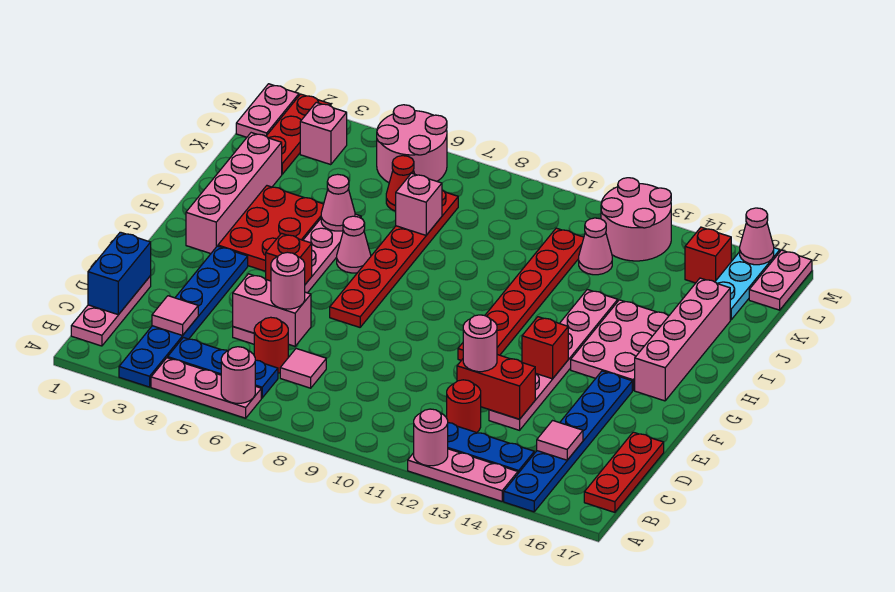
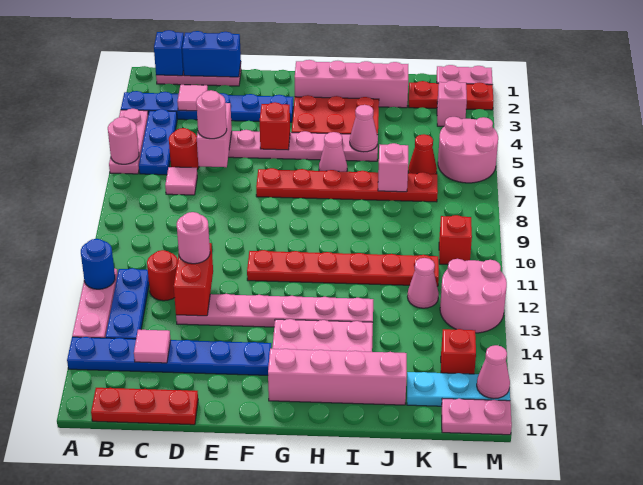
pink 1x1 round brick [414,409,448,466] -> blue 1x1 round brick [81,239,115,289]
none -> blue 1x1 brick [154,30,184,76]
red 1x1 brick [522,317,568,379] -> red 1x1 brick moved to [439,215,472,264]

